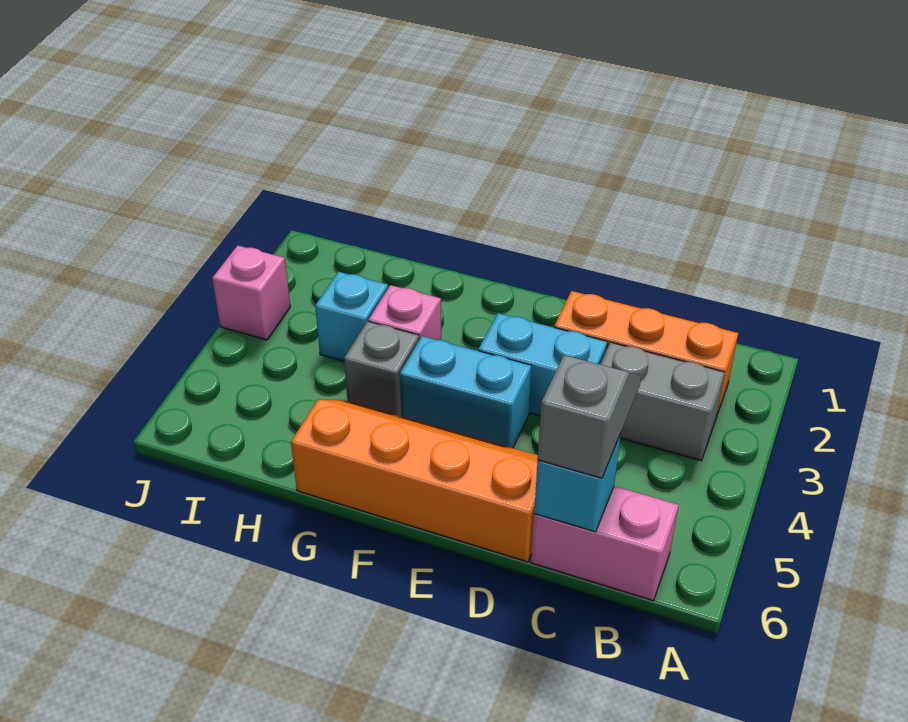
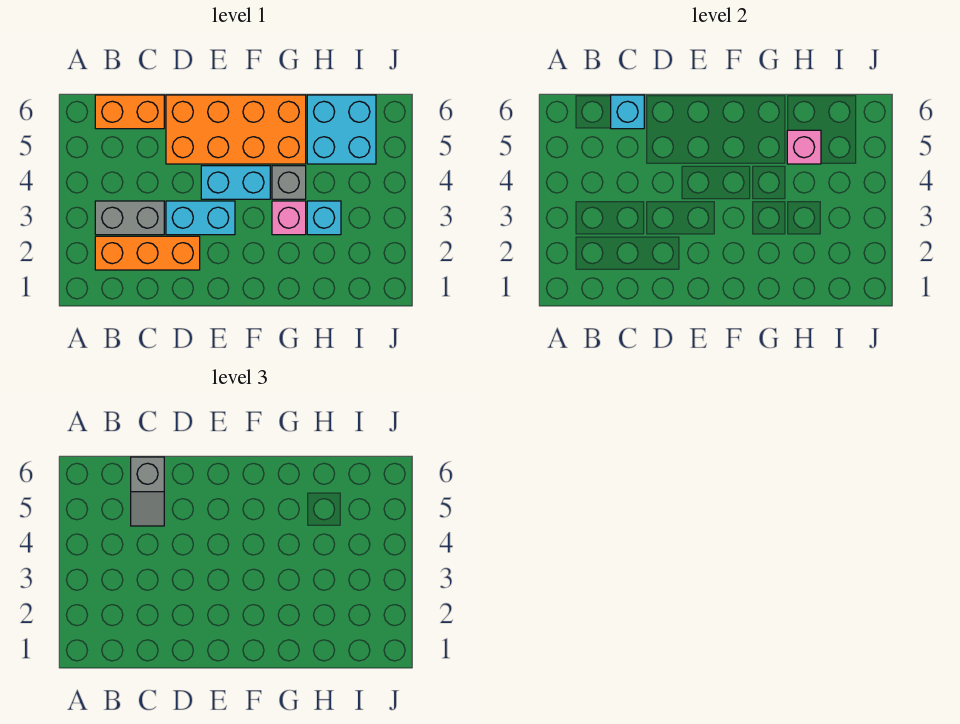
pink 1x2 brick [531,486,678,601] -> orange 1x2 brick [95,95,164,129]
orange 2x4 slope [291,400,538,562] -> orange 2x4 brick [166,95,306,164]
none -> cyan 2x2 brick [307,95,376,164]
pink 1x1 brick [212,245,290,340] -> pink 1x1 brick moved to [787,130,821,164]

